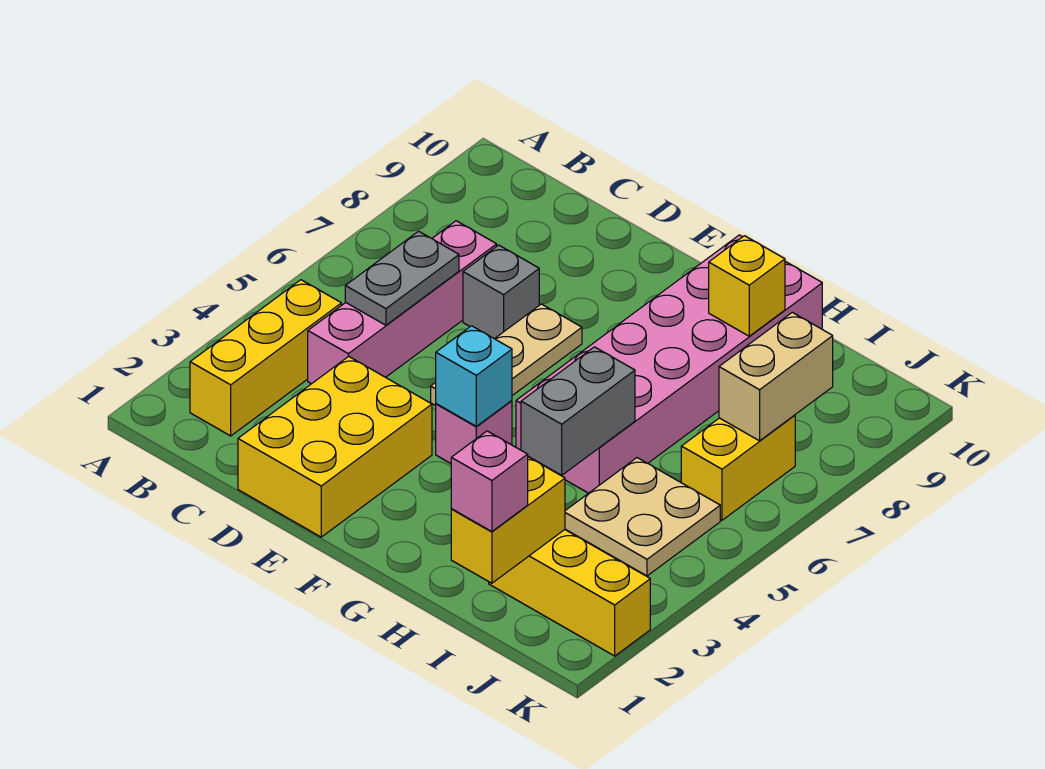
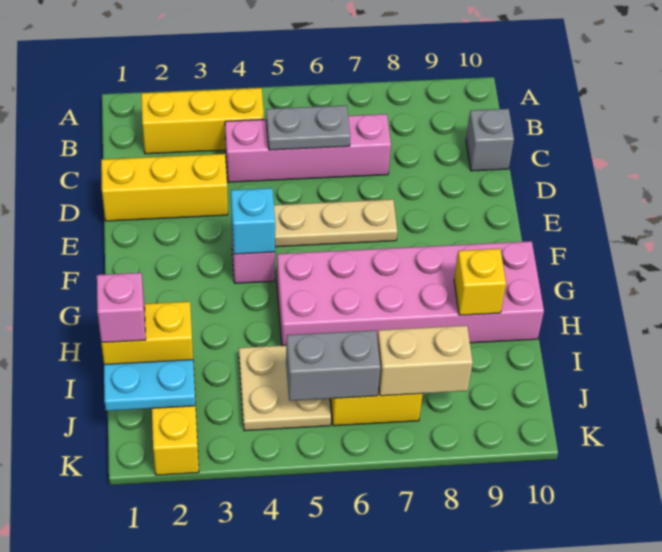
yellow 2x3 brick [238,356,432,537] -> yellow 1x3 brick [101,154,228,221]
grey 1x1 brick [463,245,539,339] -> grey 1x1 brick moved to [466,109,514,171]
grey 1x2 brick [521,347,635,475] -> grey 1x2 brick moved to [286,330,380,401]
none -> cyan 1x2 plate [104,360,195,411]

